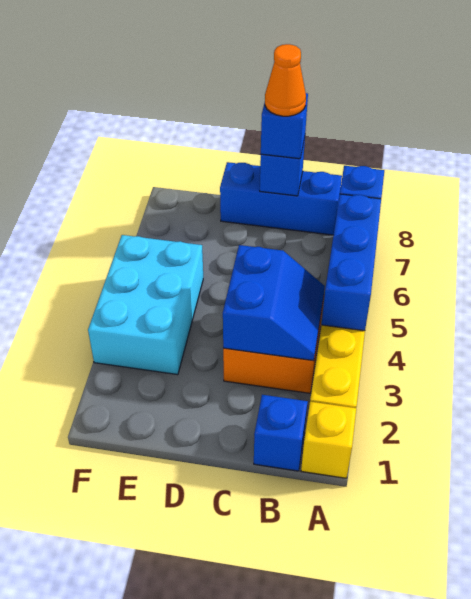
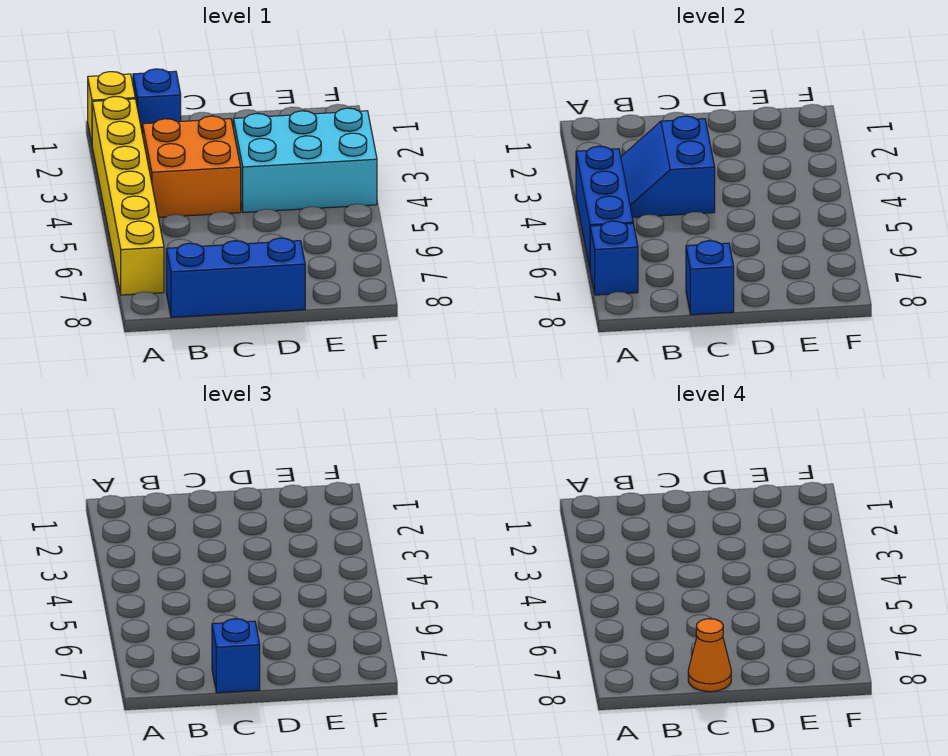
cyan 2x3 brick [88,235,203,375] -> cyan 2x3 brick turned to [233,108,377,212]

